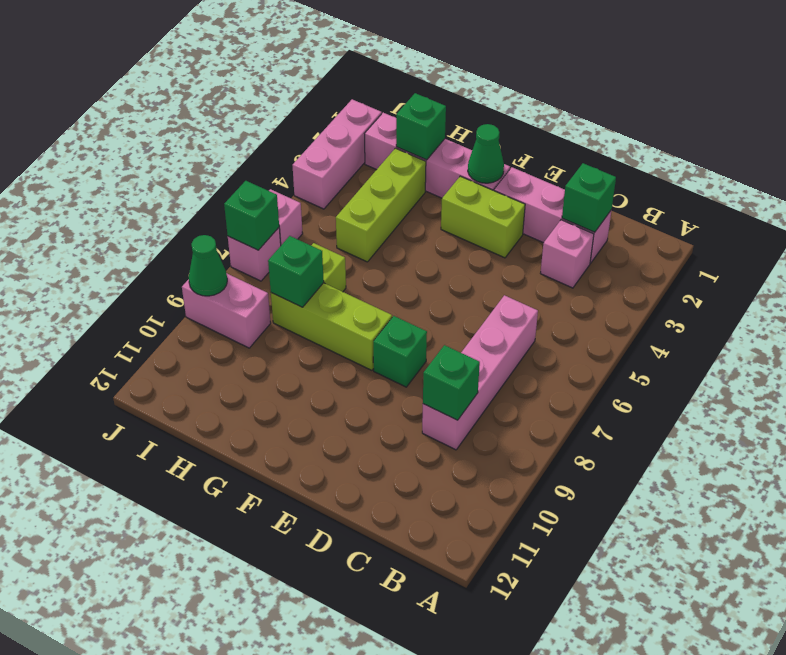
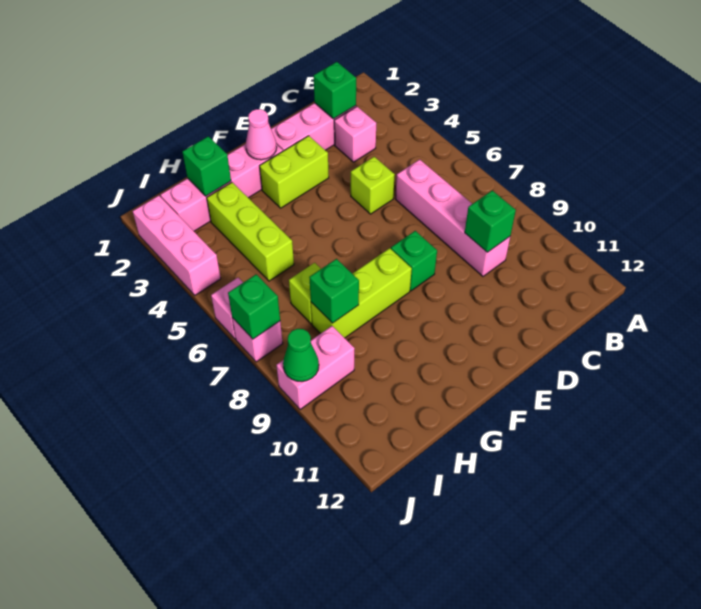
none -> lime 1x1 brick [351,157,395,214]
green 1x1 cone [468,124,504,183] -> pink 1x1 cone [246,109,277,160]

